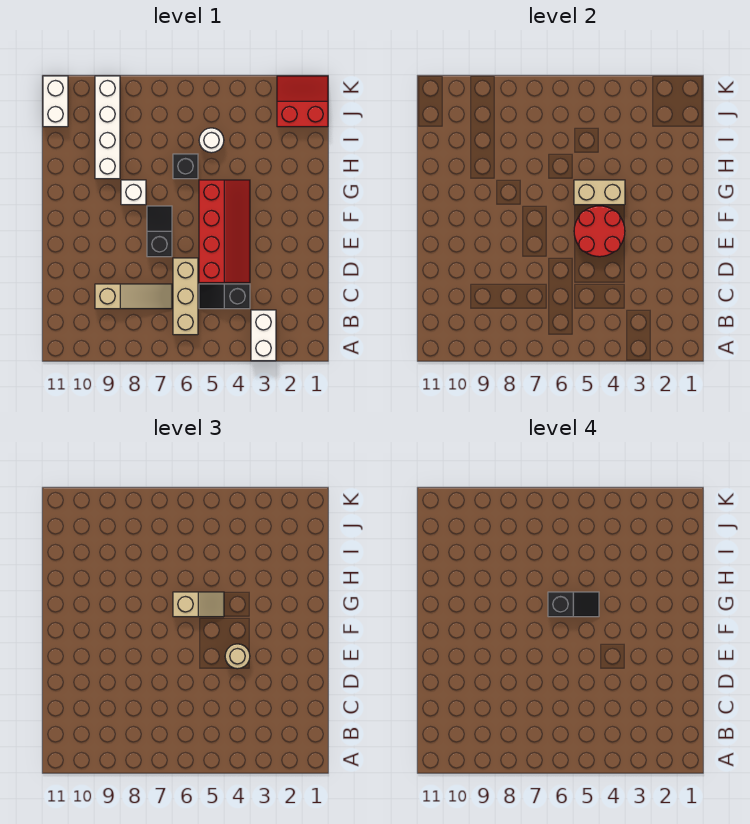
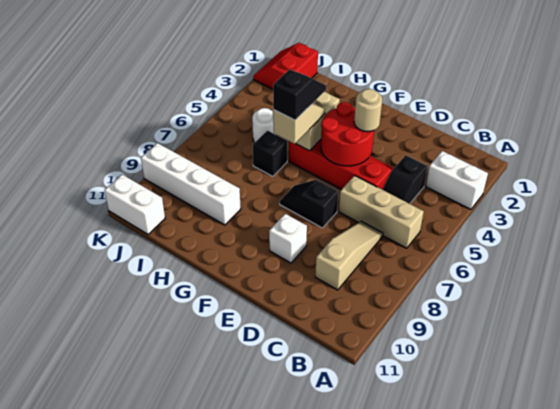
white 1x1 brick [121,180,146,205] -> white 1x1 brick moved to [269,214,307,263]

